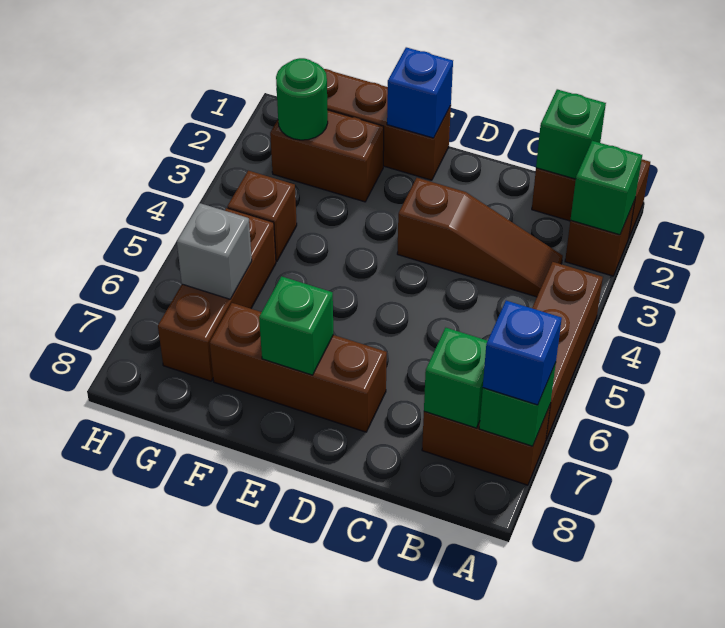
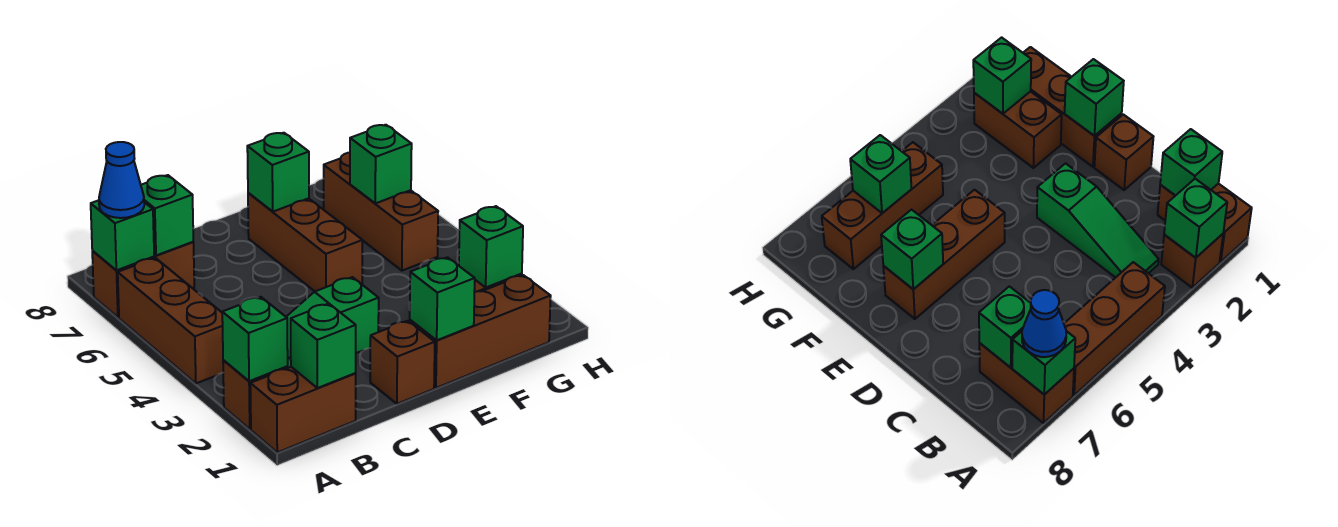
blue 1x1 brick [483,301,562,405] -> blue 1x1 cone [99,142,144,218]
brown 1x3 slope [397,178,563,297] -> green 1x3 slope [286,277,379,368]
brown 1x3 brick [210,303,387,432] -> brown 1x3 brick turned to [248,193,362,291]
blue 1x1 brick [387,47,453,138] -> green 1x1 brick [410,257,475,340]
green 1x1 round brick [276,58,328,140] -> green 1x1 brick [459,206,523,287]
brown 1x1 brick [227,171,297,261] -> brown 1x1 brick moved to [370,321,435,404]
grey 1x1 brick [177,203,252,299] -> green 1x1 brick [350,125,412,203]

